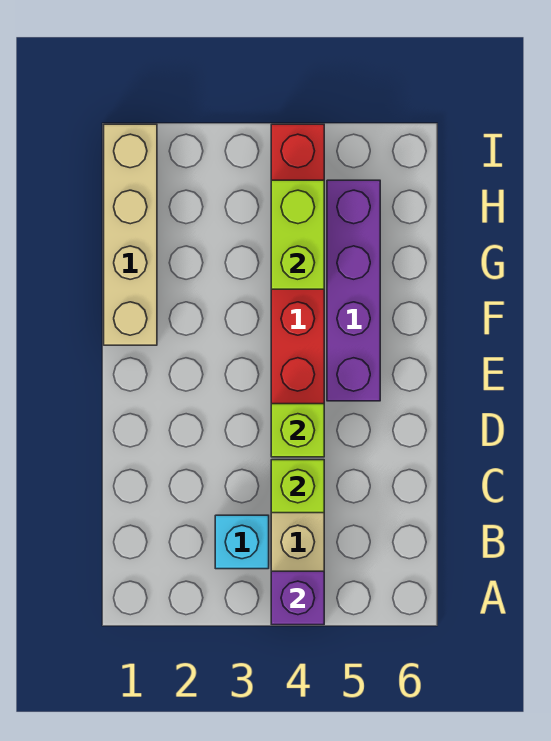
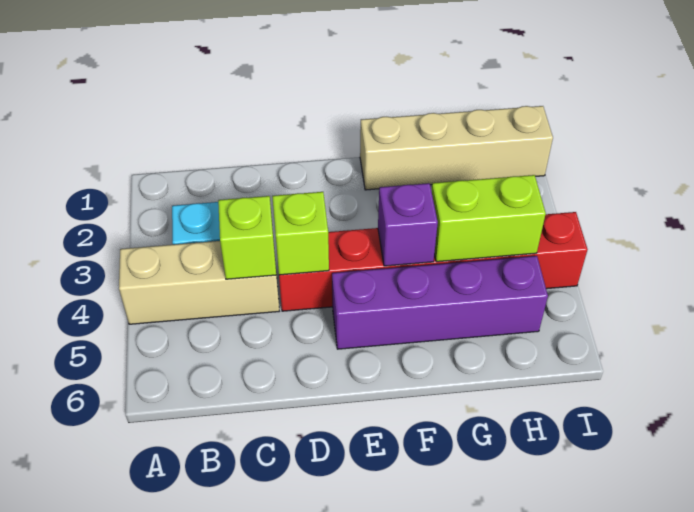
purple 1x1 brick [271,571,324,625] -> purple 1x1 brick moved to [378,183,438,266]

